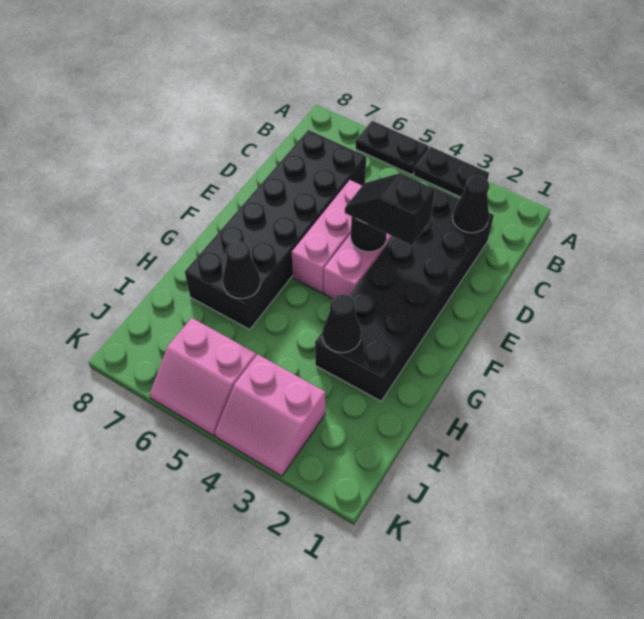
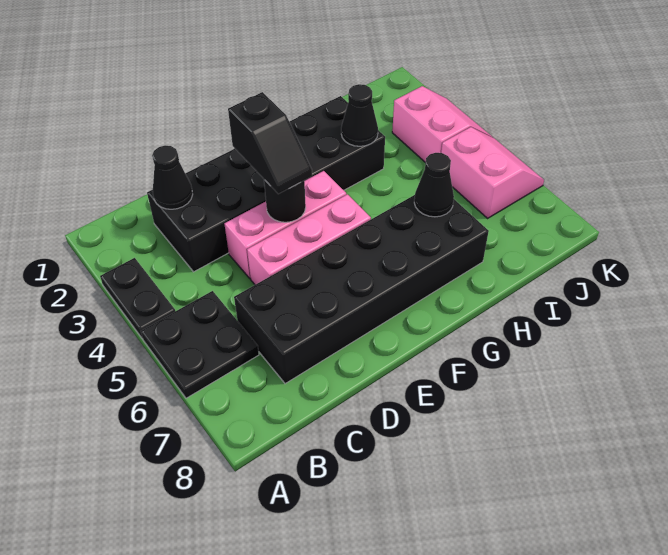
black 1x2 plate [356,121,429,175] -> black 2x2 plate [141,291,259,398]

